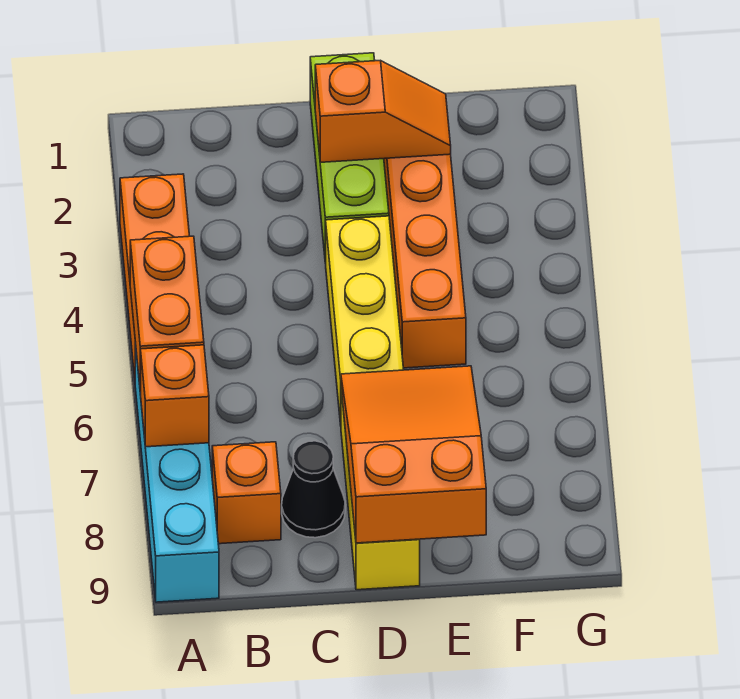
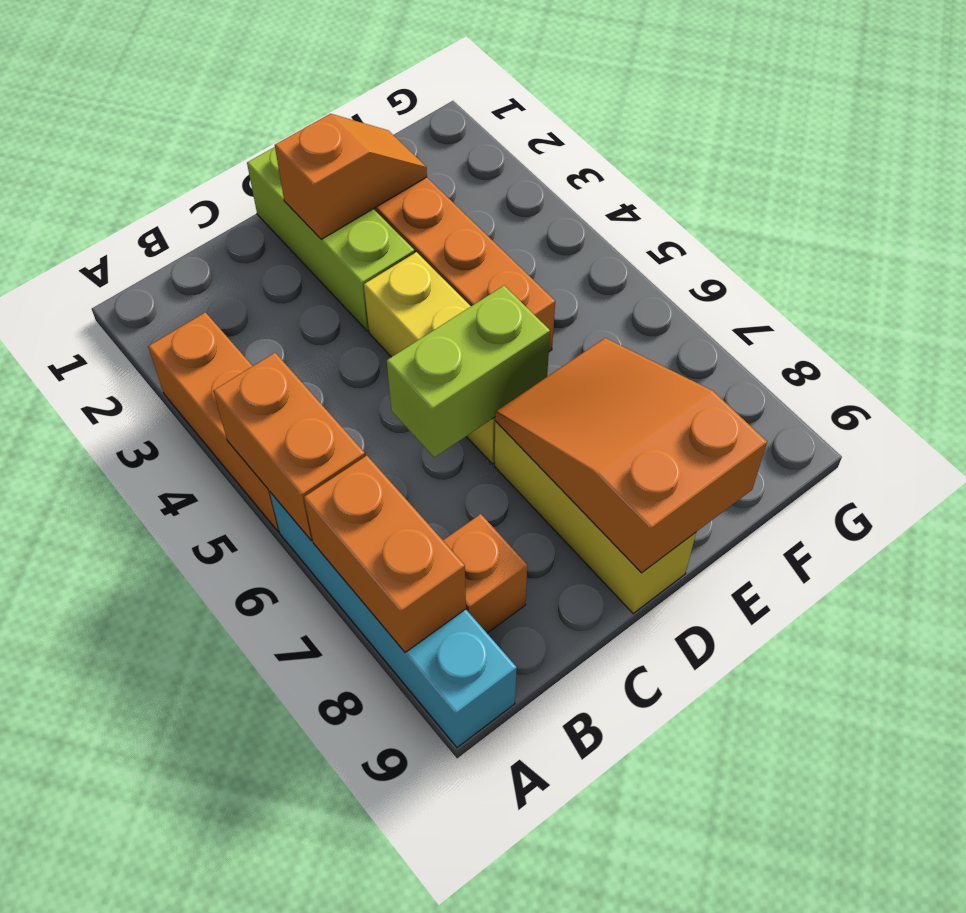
orange 1x1 brick [140,345,209,447] -> orange 1x2 brick [304,456,466,653]
none -> lime 1x2 brick [387,286,550,457]
black 1x1 cone [282,441,345,538] -> none

